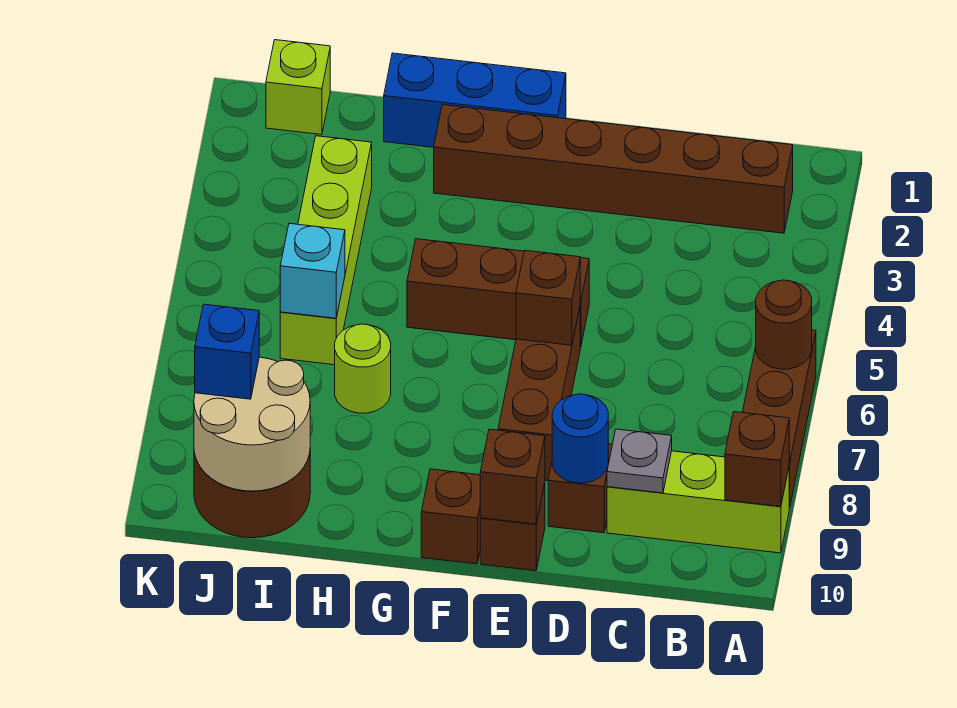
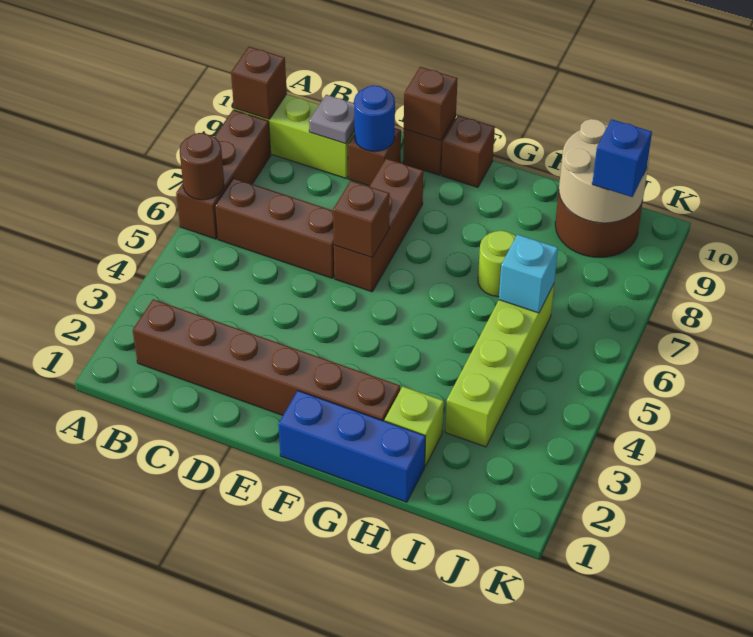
brown 1x3 brick [407,239,589,347] -> brown 1x3 brick moved to [215,178,335,278]
lime 1x1 brick [266,40,330,135] -> lime 1x1 brick moved to [385,386,444,466]

